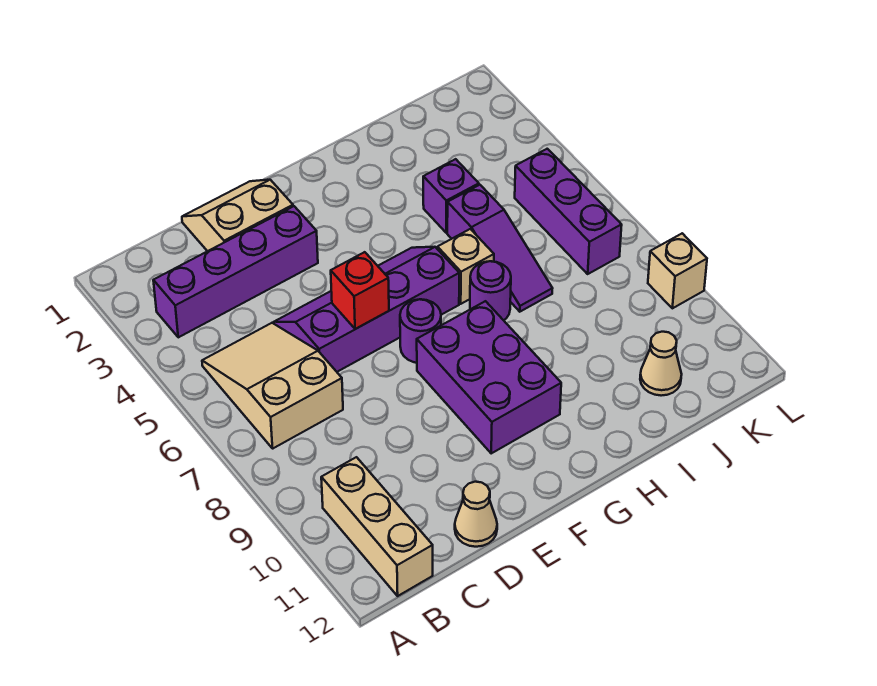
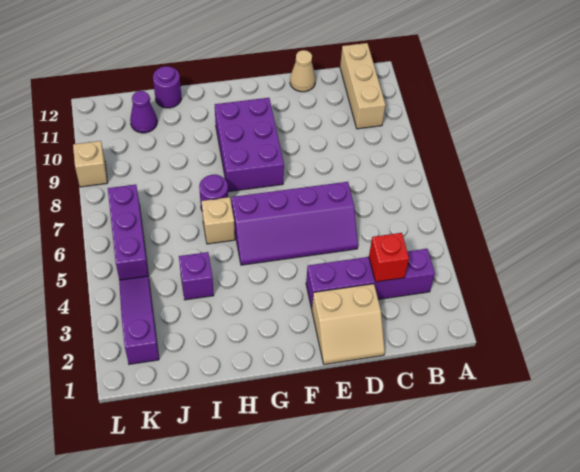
tan 2x3 slope [202,323,343,448] -> none
red 1x1 brick [331,252,389,329] -> red 1x1 brick moved to [369,233,409,282]
purple 1x1 round brick [400,299,441,363] -> purple 1x1 round brick moved to [153,66,181,108]
purple 1x3 slope [447,185,553,312] -> purple 1x3 slope moved to [119,276,159,364]
tan 1x1 cone [640,332,682,396] -> purple 1x1 cone [130,91,157,133]

